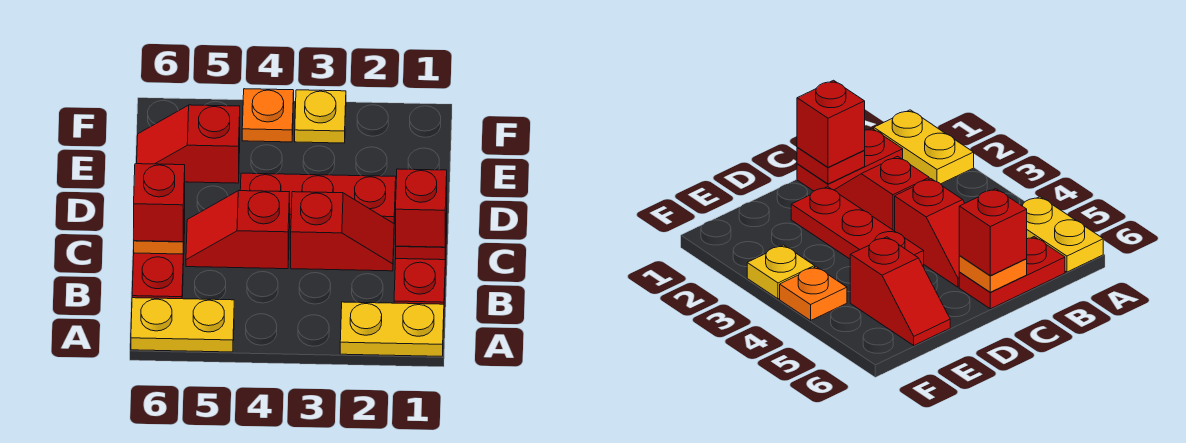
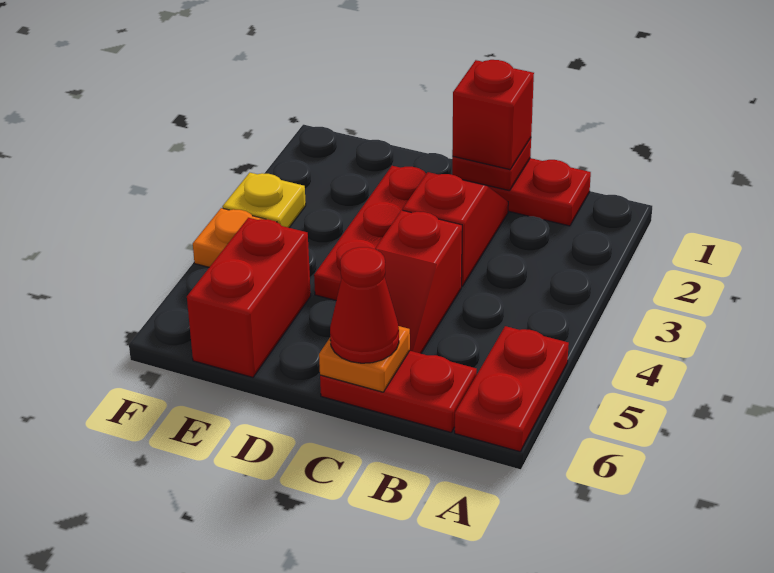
yellow 1x2 plate [340,302,444,356] -> none
yellow 1x2 plate [131,298,234,352] -> red 1x2 plate [455,326,569,452]
red 1x1 brick [134,164,185,242] -> red 1x1 cone [330,247,399,363]
red 1x2 slope [137,105,240,183] -> red 1x2 brick [187,218,311,377]

